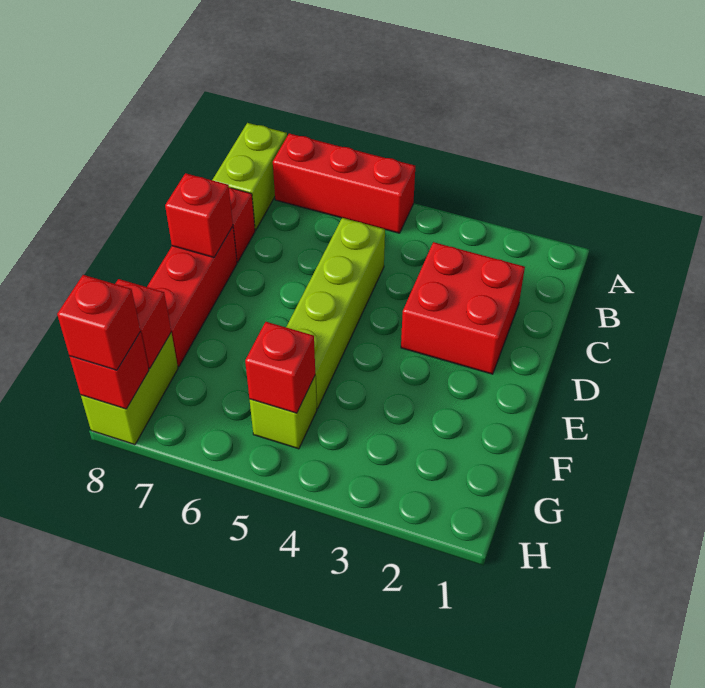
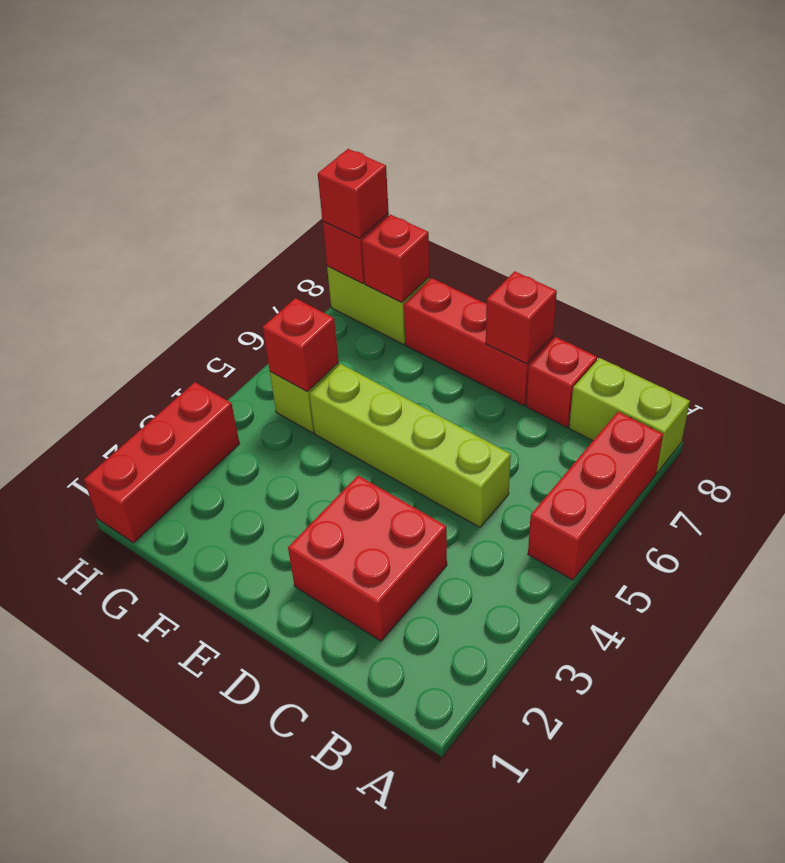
none -> red 1x3 brick [84,382,240,543]

